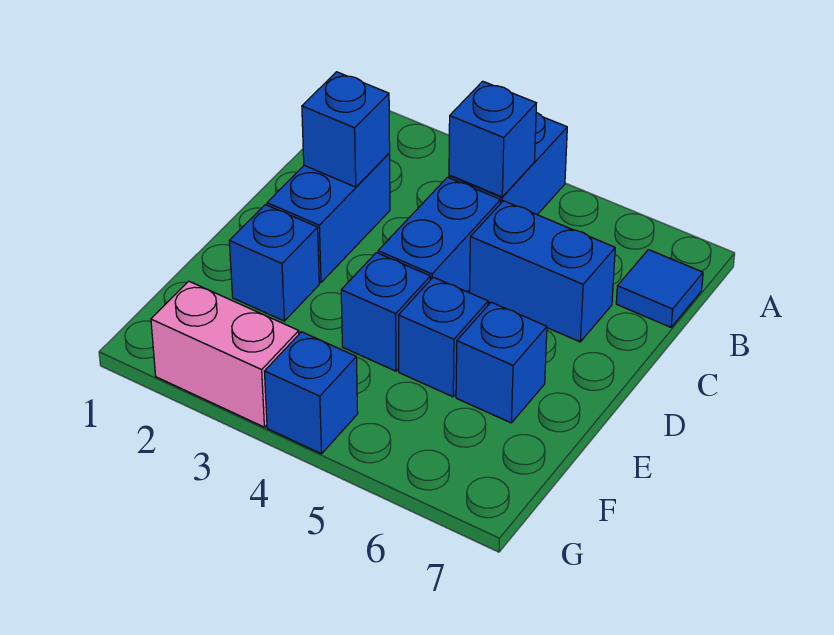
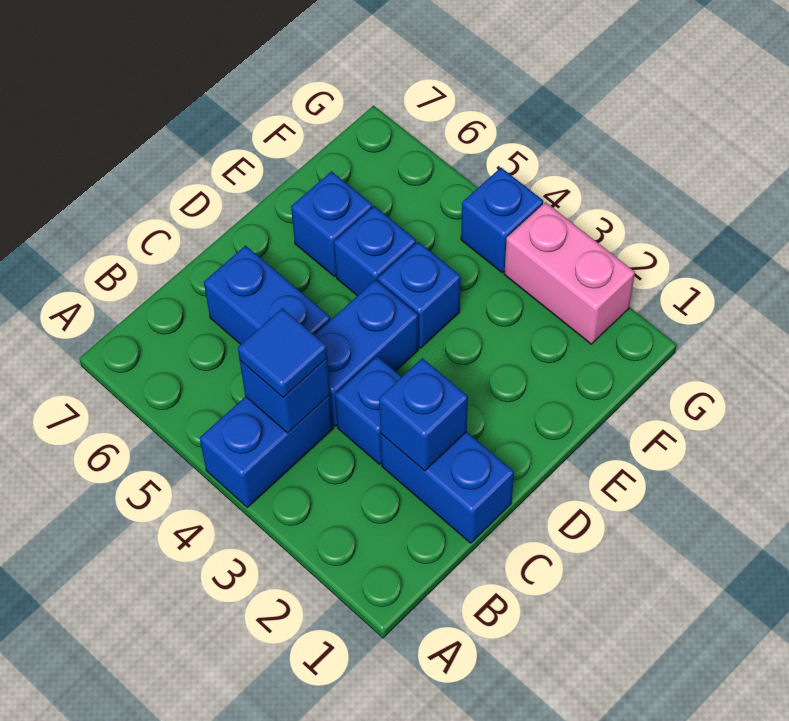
blue 1x1 tile [616,250,703,327] -> blue 1x1 tile moved to [238,308,328,398]
blue 1x2 brick [267,153,390,283] -> blue 1x2 brick turned to [381,432,514,543]
blue 1x1 brick [229,205,319,321] -> blue 1x1 brick moved to [335,356,401,464]

